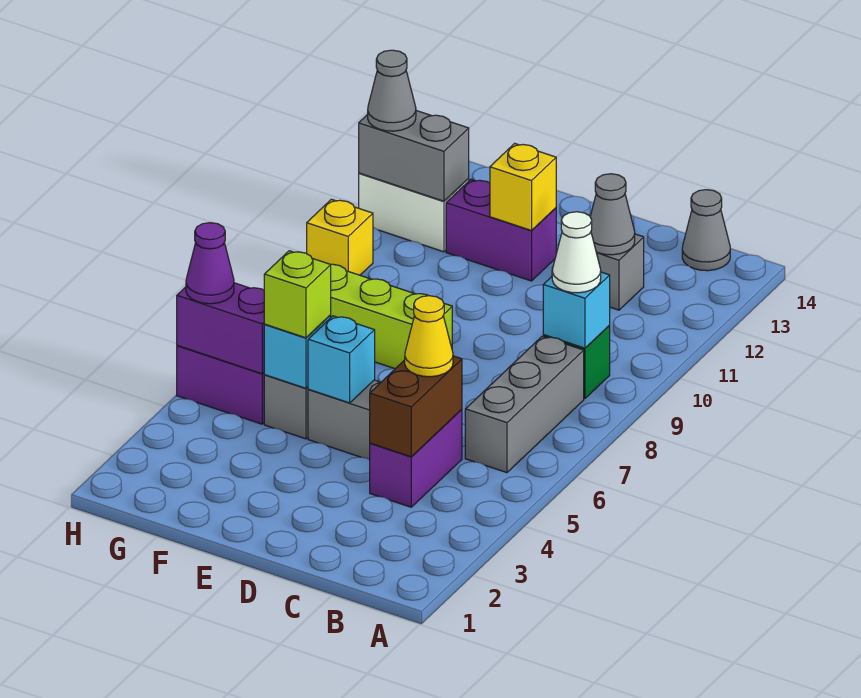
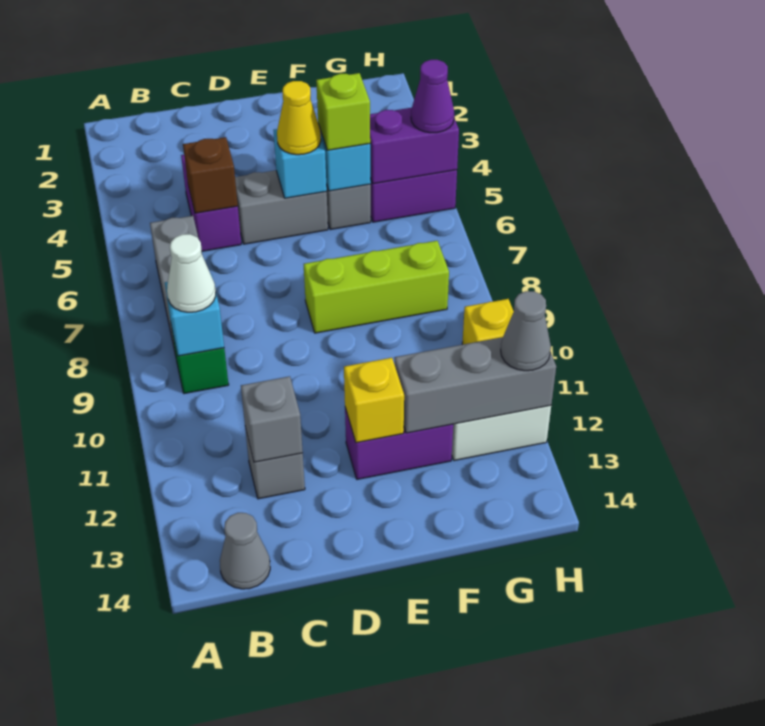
brown 1x2 brick [370,356,462,457] -> brown 1x1 brick [183,137,238,213]
yellow 1x1 cone [405,296,453,377] -> yellow 1x1 cone moved to [277,81,321,155]
grey 1x1 cone [590,174,635,255] -> grey 1x1 brick [241,376,303,462]
grey 1x2 brick [359,111,469,201] -> grey 1x3 brick [395,337,556,433]

